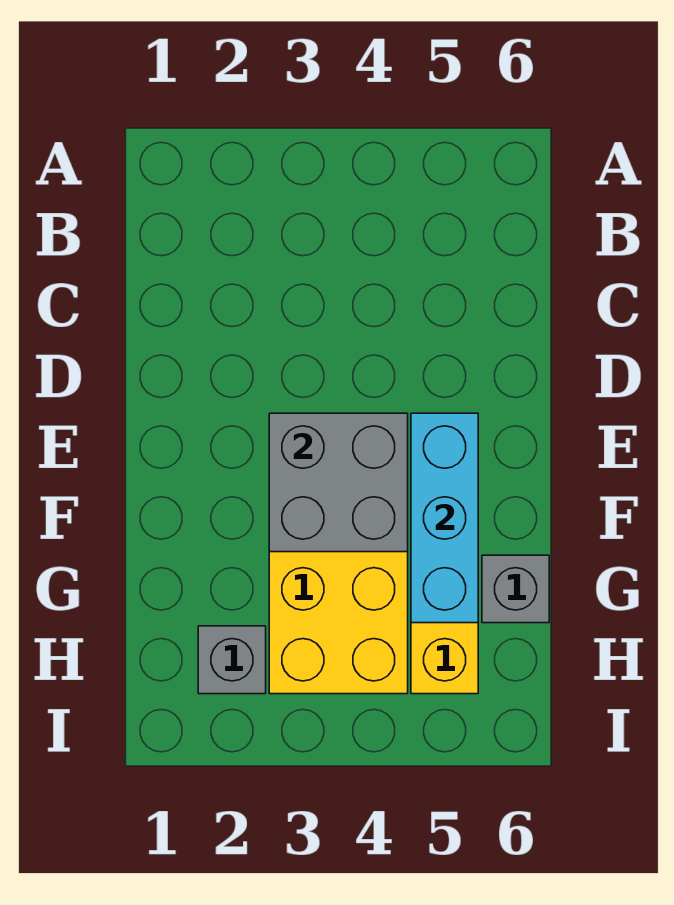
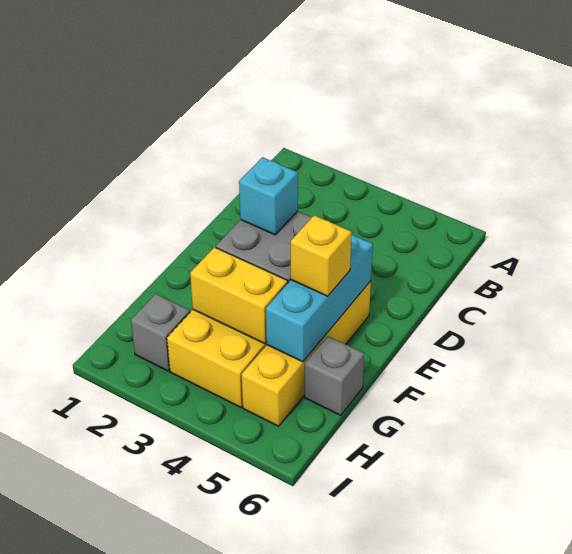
none -> cyan 1x1 brick [239,157,298,235]
none -> yellow 1x1 brick [291,215,352,296]
none -> yellow 1x2 brick [190,247,288,343]

